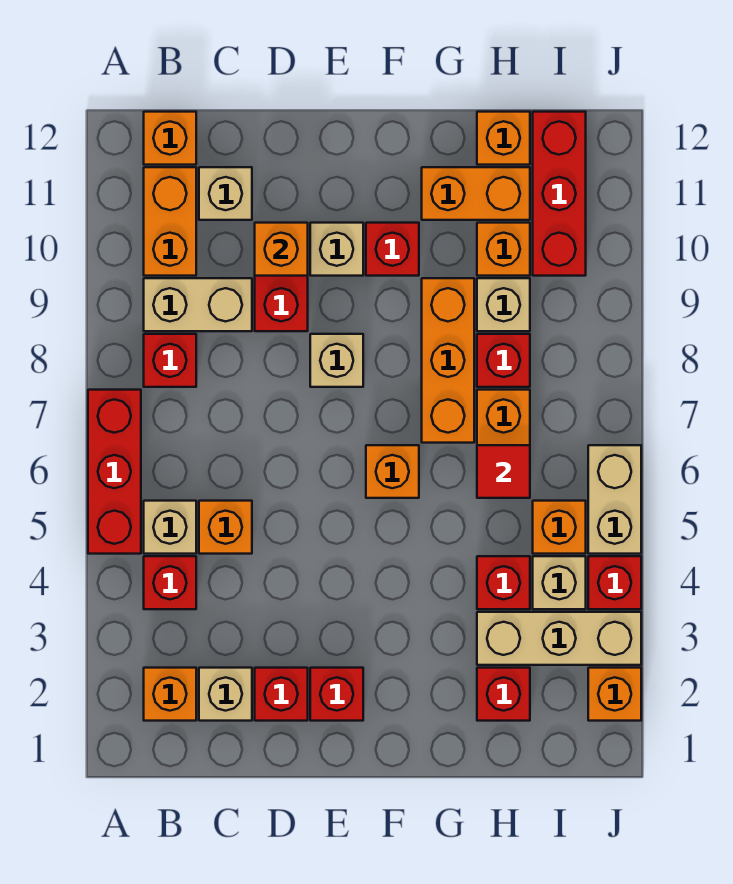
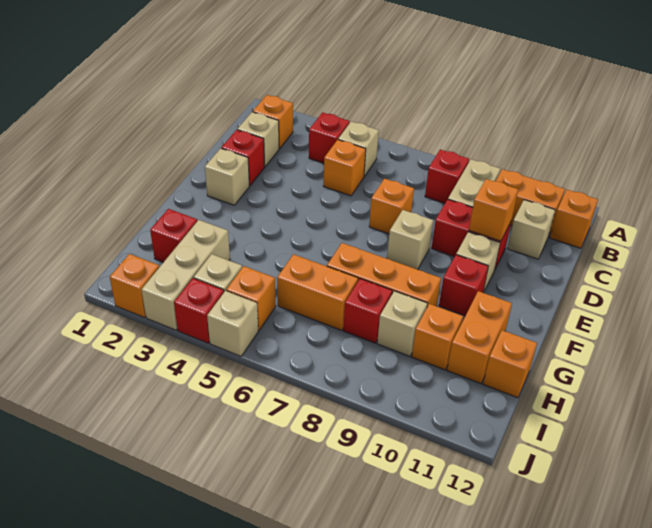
red 1x3 brick [88,390,141,554] -> none
red 1x1 brick [310,668,363,721] -> tan 1x1 brick [205,148,249,205]
orange 1x1 brick [366,445,419,498] -> orange 1x1 brick moved to [369,179,414,234]
red 1x1 brick [477,556,530,609] -> none
red 1x1 tile [477,445,530,498] -> none
red 1x3 brick [533,112,586,276] -> none
tan 1x2 brick [588,445,641,554] -> tan 1x1 brick [207,291,258,356]

